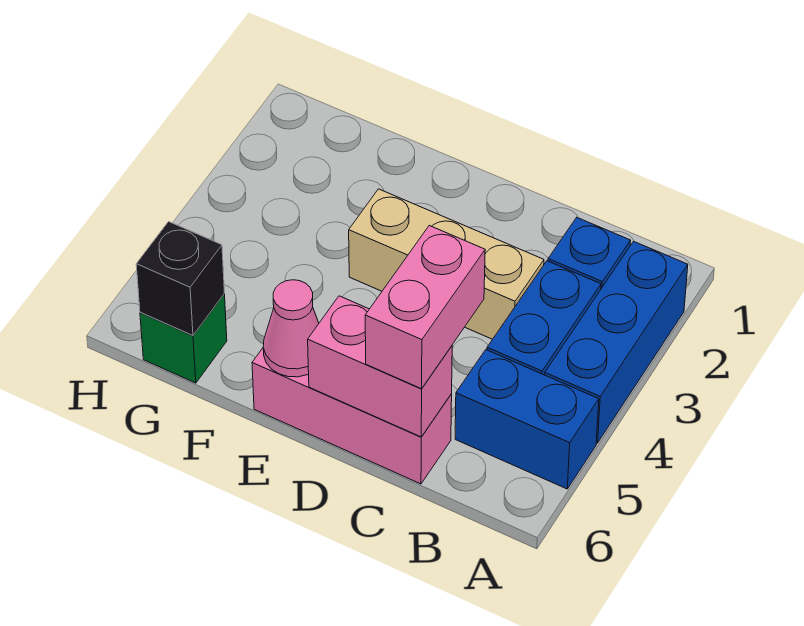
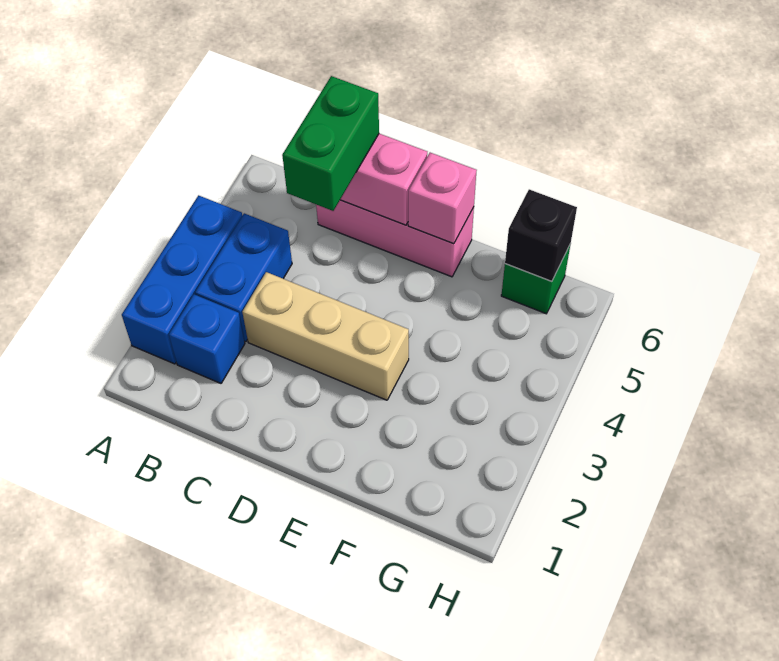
blue 1x2 brick [455,350,599,489] -> none
pink 1x2 brick [365,226,485,389] -> green 1x2 brick [282,76,379,211]
pink 1x1 cone [263,280,319,377] -> pink 1x1 brick [408,153,477,244]

